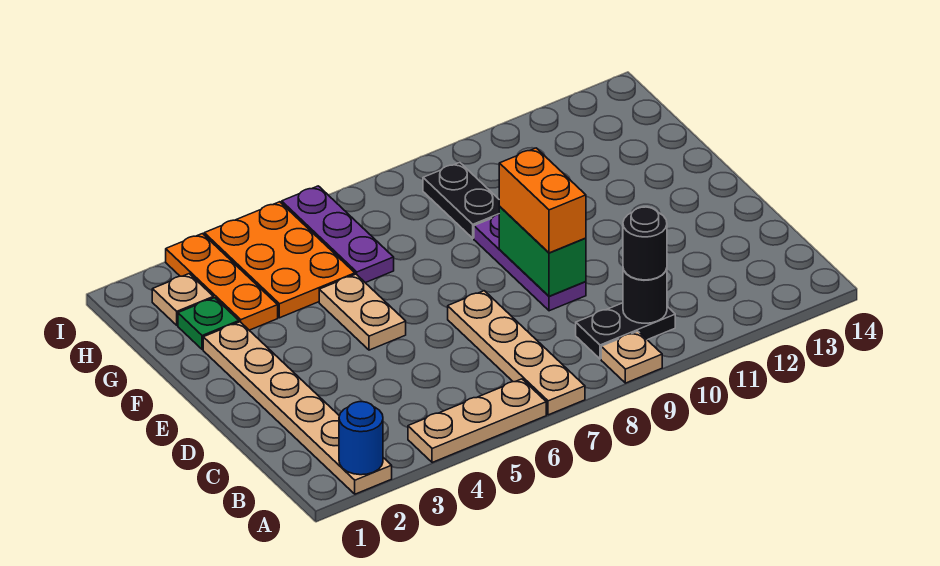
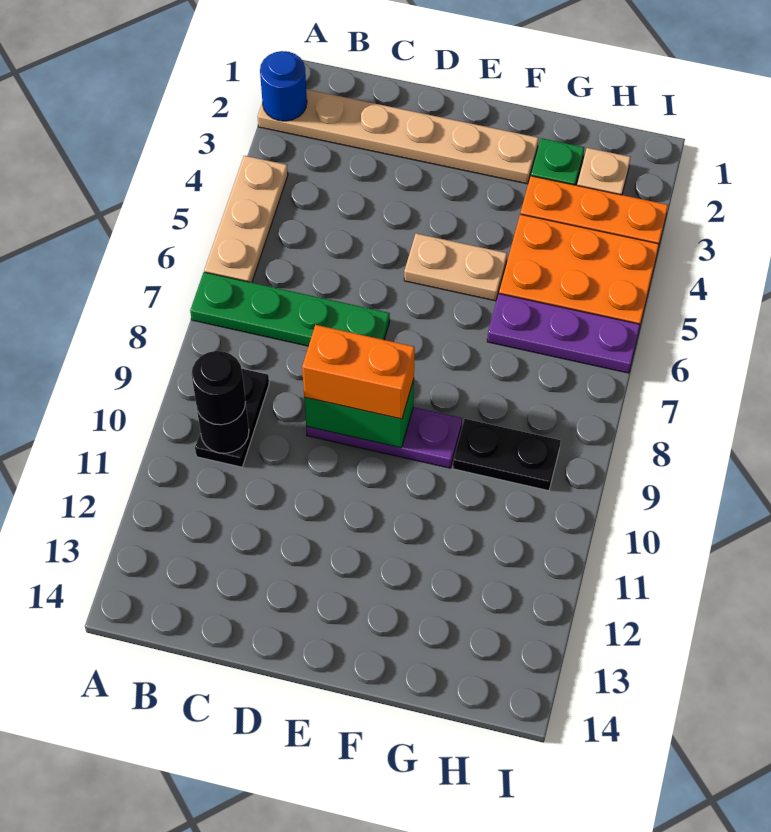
tan 1x4 plate [448,291,585,415] -> green 1x4 plate [190,272,390,346]
tan 1x1 plate [601,331,662,383] -> none

